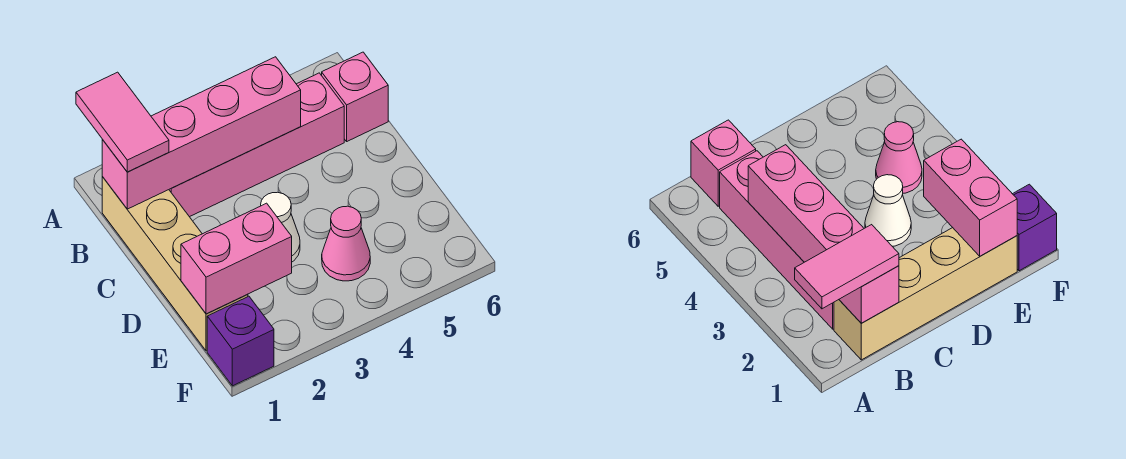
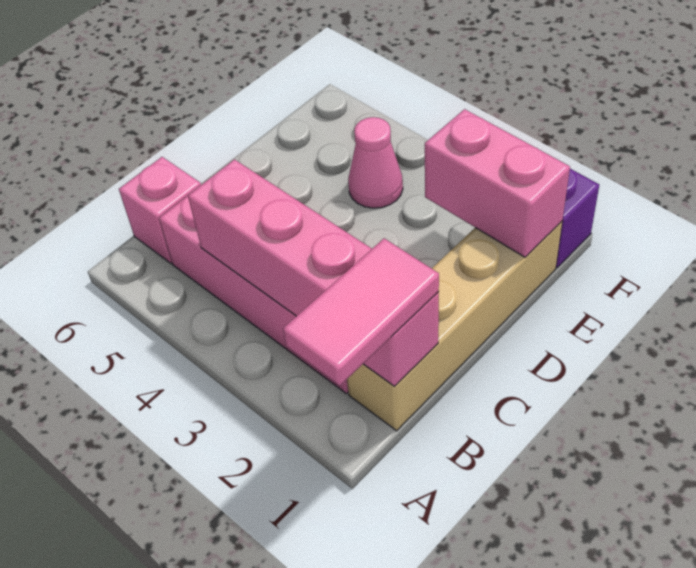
white 1x1 cone [261,192,300,262] -> none

